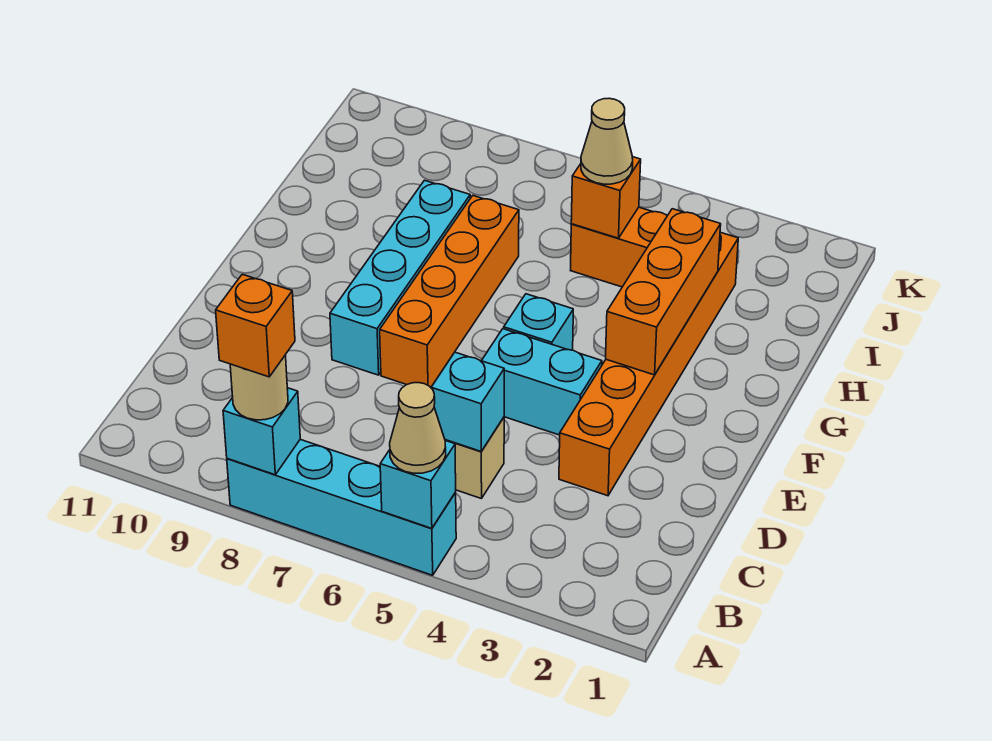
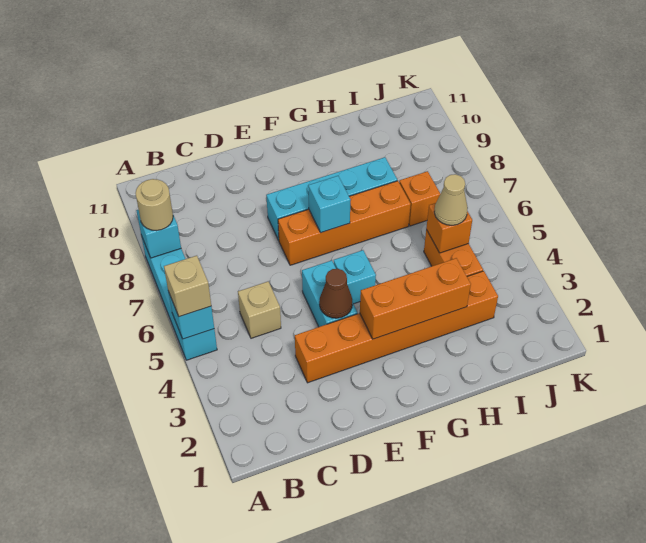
tan 1x1 cone [390,383,446,473] -> tan 1x1 brick [164,256,211,317]
orange 1x1 brick [216,274,295,377] -> orange 1x1 brick moved to [399,171,440,226]
cyan 1x1 brick [431,352,504,451] -> cyan 1x1 brick moved to [308,176,351,233]
none -> brown 1x1 cone [319,269,352,318]

